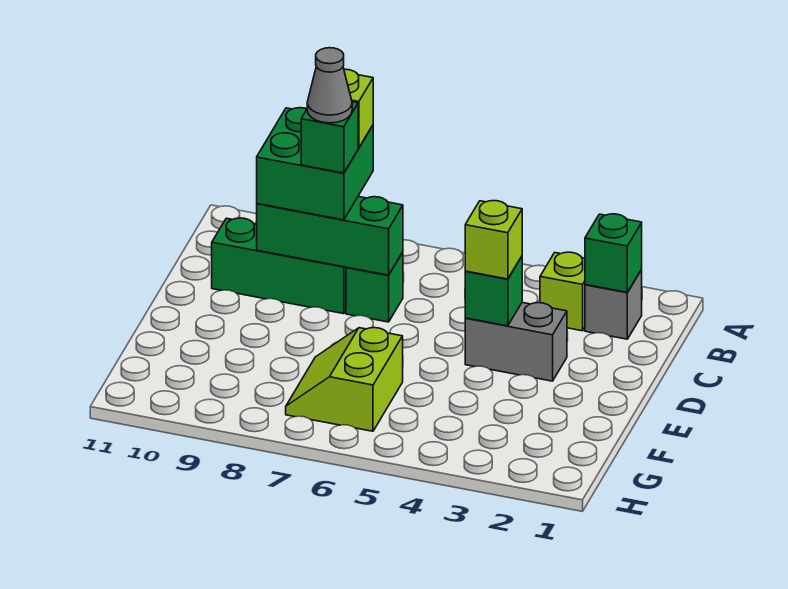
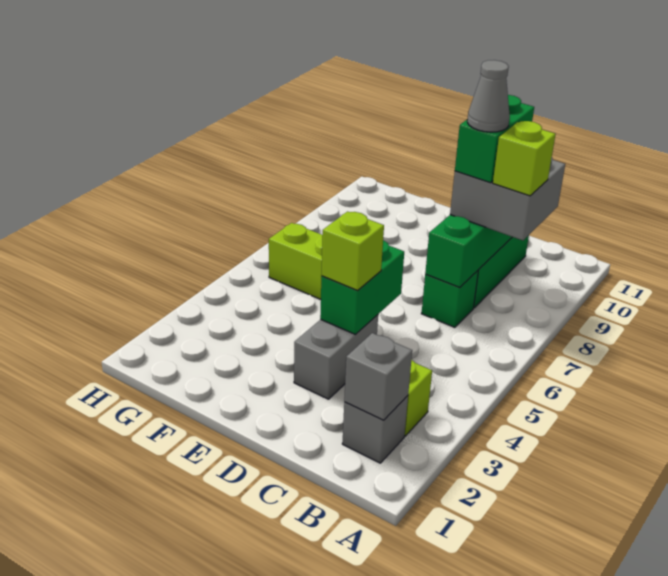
green 1x1 brick [585,214,642,292] -> grey 1x1 brick [344,333,412,420]
green 2x2 brick [257,108,373,220] -> grey 2x2 brick [450,158,565,240]
green 1x1 brick [301,102,358,173] -> green 1x2 brick [455,95,534,183]
green 1x1 brick [465,257,522,326] -> green 1x2 brick [320,240,404,335]

